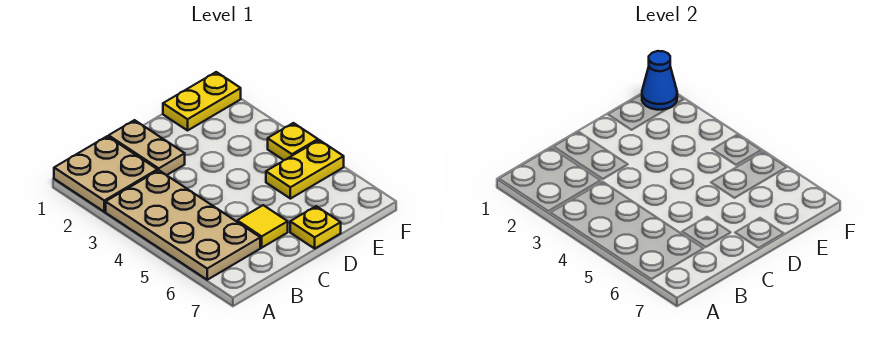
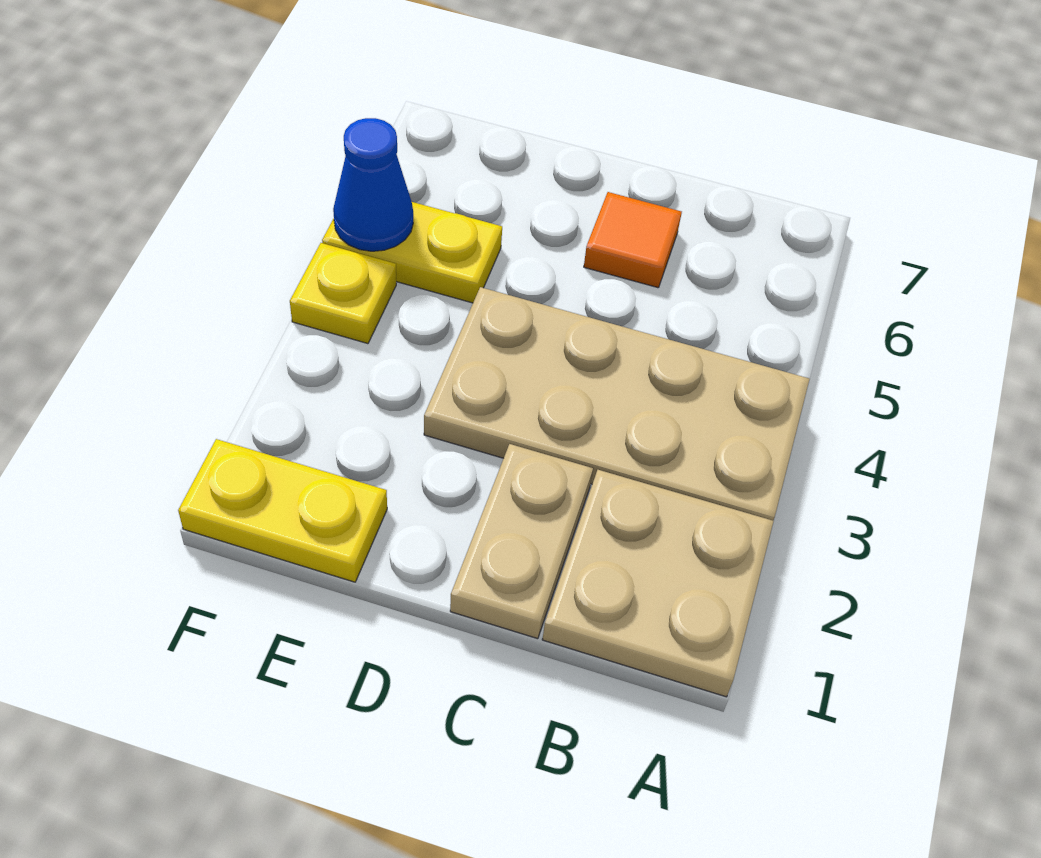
tan 2x4 plate [106,170,260,280] -> tan 2x4 plate turned to [424,287,810,520]
yellow 1x1 tile [237,205,288,248] -> orange 1x1 tile [584,192,682,288]
yellow 1x1 plate [290,206,341,248] -> none
blue 1x1 cone [642,51,677,110] -> blue 1x1 cone moved to [333,118,413,251]

